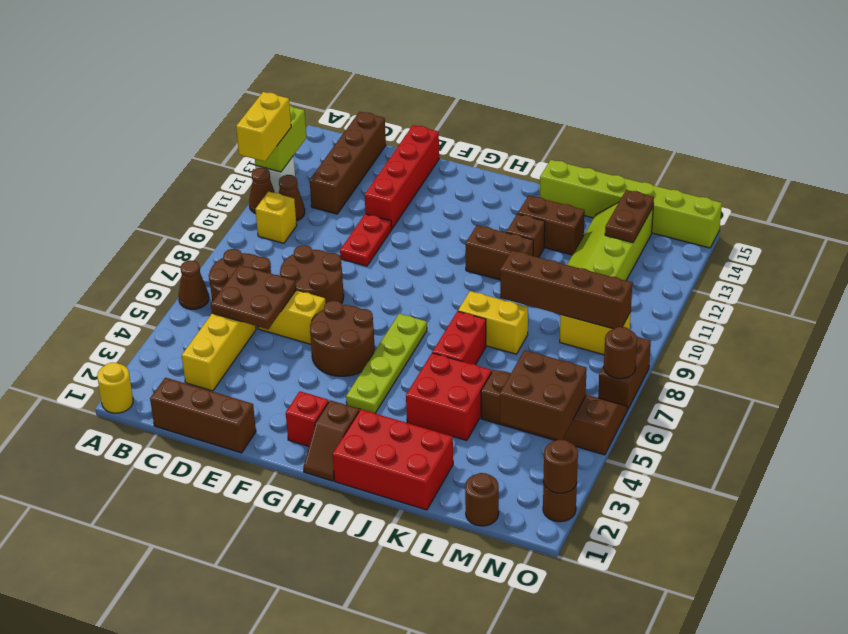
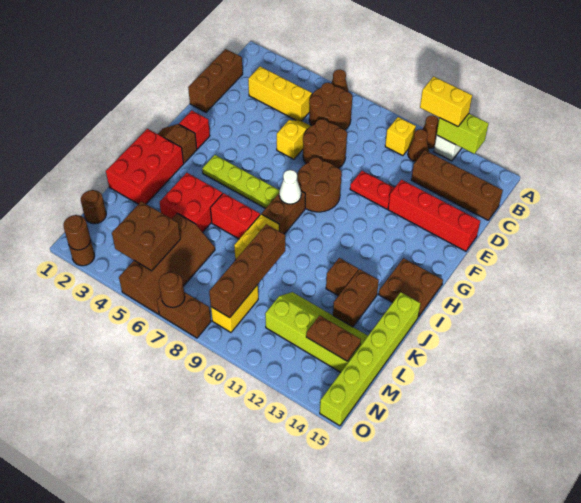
yellow 1x1 round brick [97,362,133,413] -> none
brown 2x2 plate [211,265,296,329] -> brown 2x2 plate moved to [379,258,443,317]
brown 2x2 round brick [310,301,375,376] -> brown 2x2 round brick moved to [297,157,342,212]
none -> white 1x1 cone [279,170,301,204]
brown 1x2 brick [466,225,533,280] -> brown 1x2 brick moved to [262,191,305,234]

